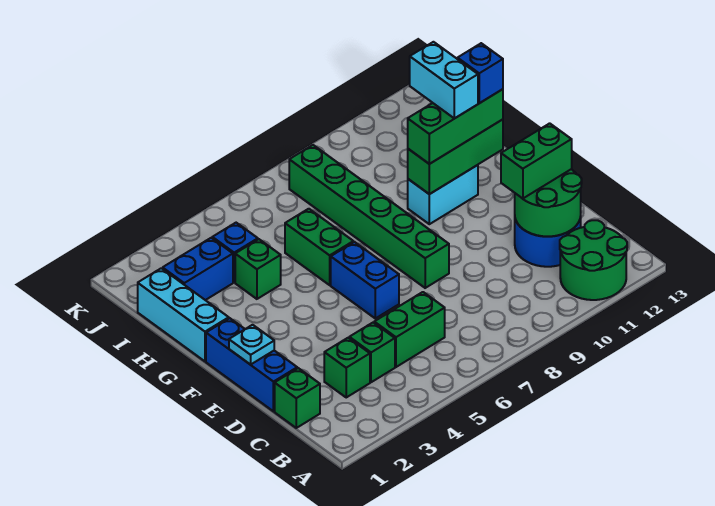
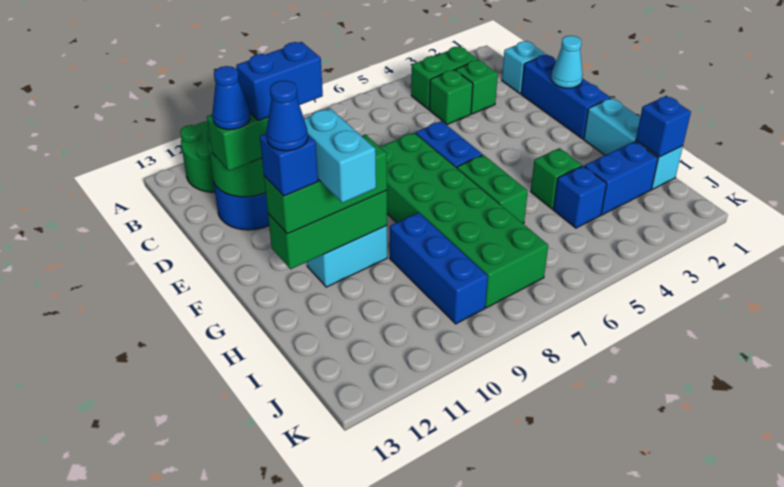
green 1x1 brick [275,368,320,428] -> cyan 1x1 brick [502,41,546,94]
green 1x2 brick [374,292,445,367] -> green 1x2 brick moved to [411,46,478,109]
none -> blue 1x2 brick [236,42,323,121]
none -> blue 1x1 cone [212,66,250,130]
cyan 1x1 plate [229,325,274,365] -> cyan 1x1 cone [551,36,583,88]
green 1x6 brick [289,145,449,288] -> green 2x6 brick [379,133,548,308]
none -> blue 1x1 cone [266,81,308,151]
none -> blue 1x3 brick [390,213,488,324]
none -> blue 1x1 brick [636,96,691,157]

